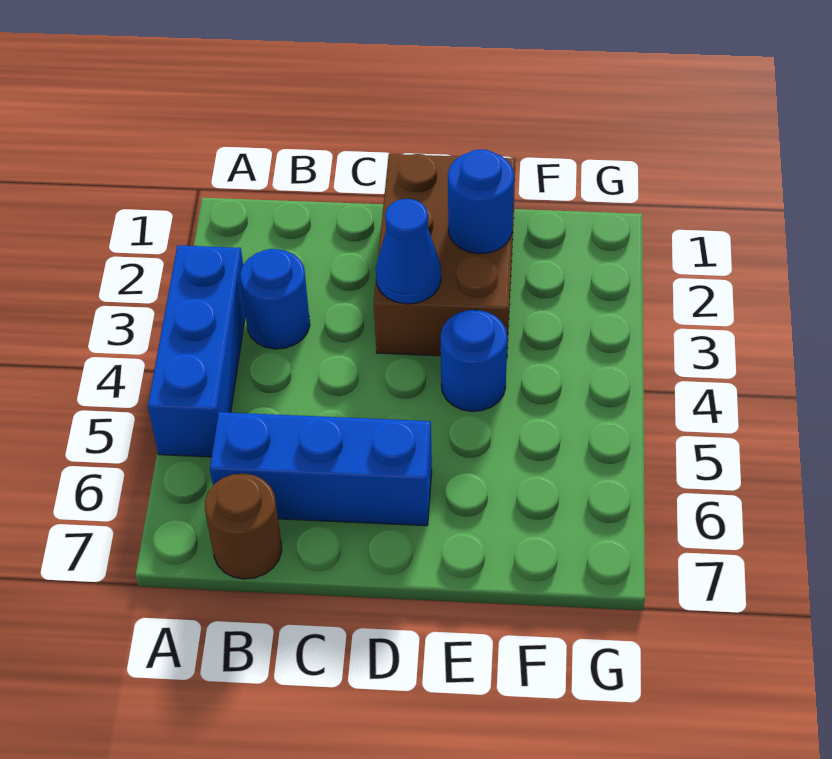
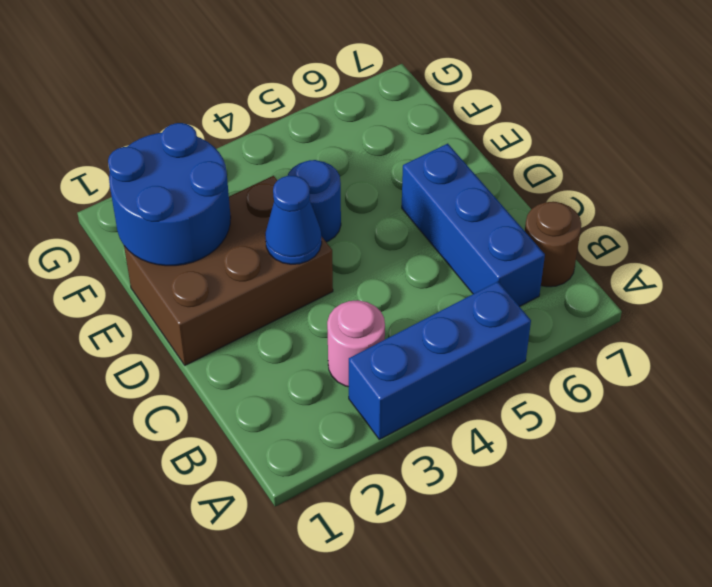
blue 1x1 round brick [240,249,310,349] -> pink 1x1 round brick [327,300,385,387]
blue 1x1 round brick [448,150,514,254] -> blue 2x2 round brick [108,123,231,266]

